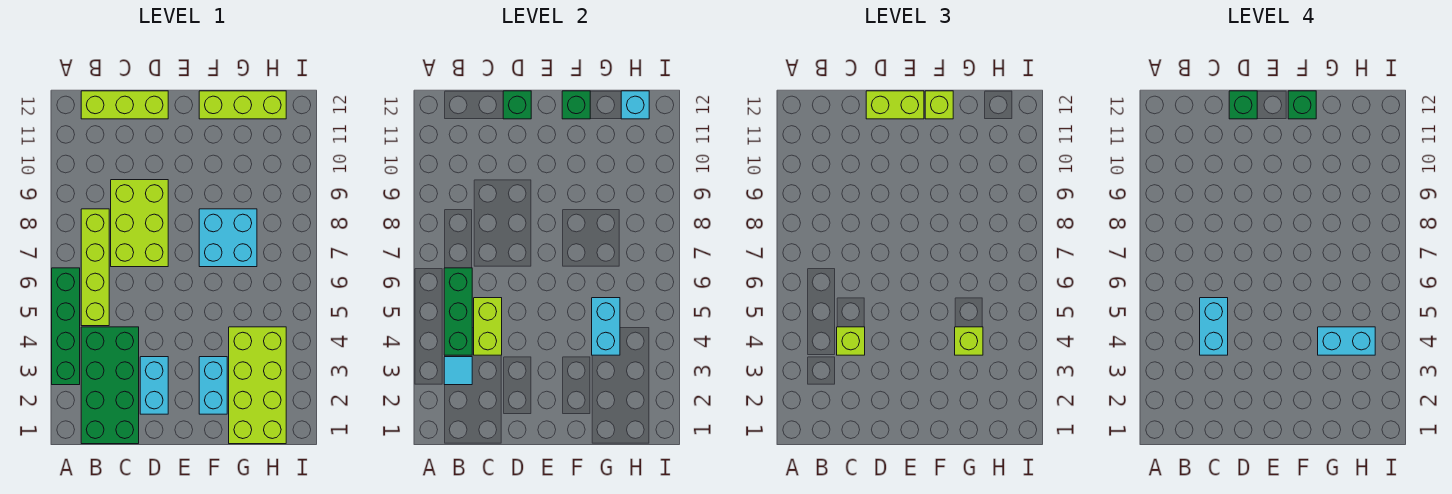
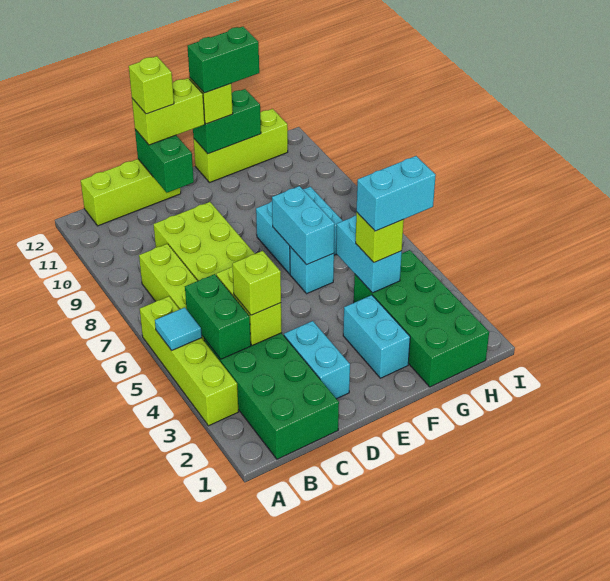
green 1x4 brick [52,268,80,385] -> lime 1x4 brick [140,296,239,426]
cyan 1x1 tile [444,357,472,385] -> cyan 1x1 tile moved to [155,308,202,350]
green 1x3 brick [444,268,472,355] -> green 1x2 brick [185,274,251,359]
cyan 1x2 brick [1200,298,1228,355] -> cyan 1x2 brick moved to [272,186,335,265]
green 1x1 brick [503,91,531,119] -> green 1x2 brick [135,129,194,193]
green 1x1 brick [1229,91,1257,119] -> lime 1x1 brick [129,56,174,114]
green 1x1 brick [562,91,590,119] -> green 1x2 brick [193,89,261,154]
green 1x1 brick [1288,91,1316,119] -> green 1x2 brick [187,26,259,93]
lime 2x4 brick [229,327,286,444] -> green 2x4 brick [354,250,489,387]
cyan 1x1 brick [621,91,649,119] -> cyan 1x1 brick moved to [290,247,334,294]

